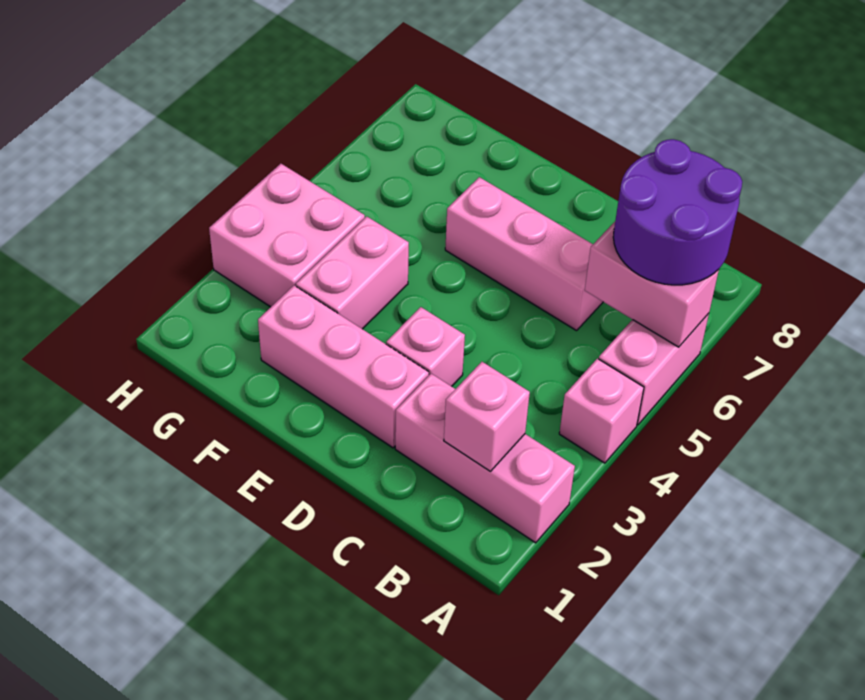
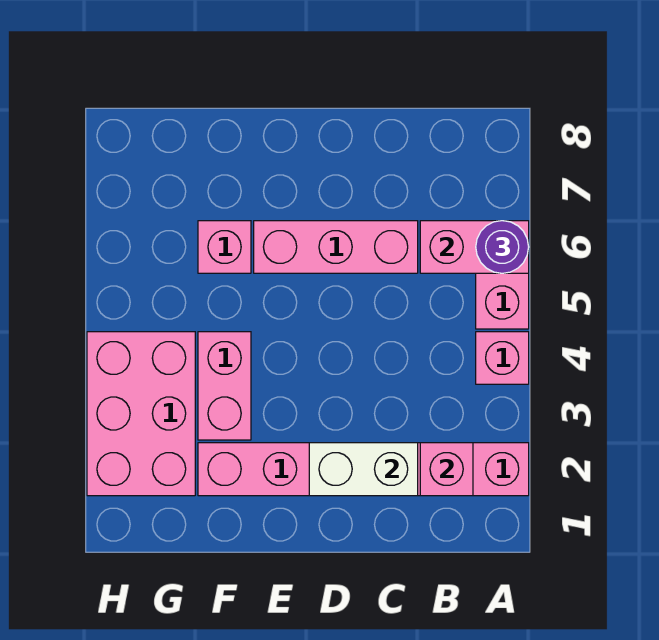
purple 2x2 round brick [613,139,742,285] -> purple 1x1 round brick [476,221,529,273]
none -> white 1x2 brick [309,443,418,496]
pink 1x1 brick [386,307,465,386] -> pink 1x1 brick moved to [198,221,251,273]
pink 2x2 brick [209,164,365,307] -> pink 2x3 brick [87,332,195,496]

